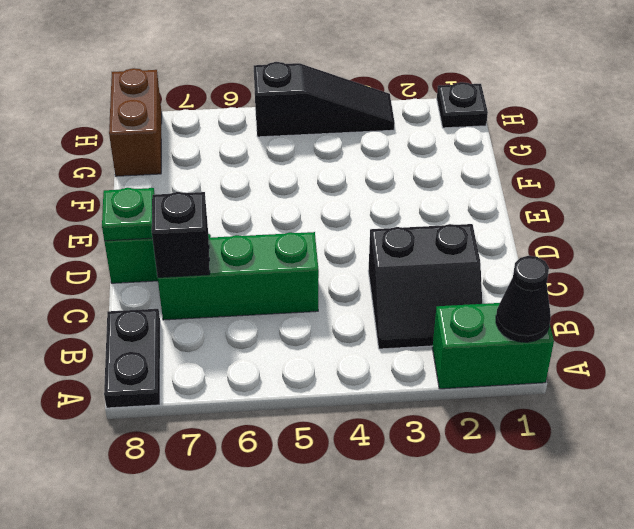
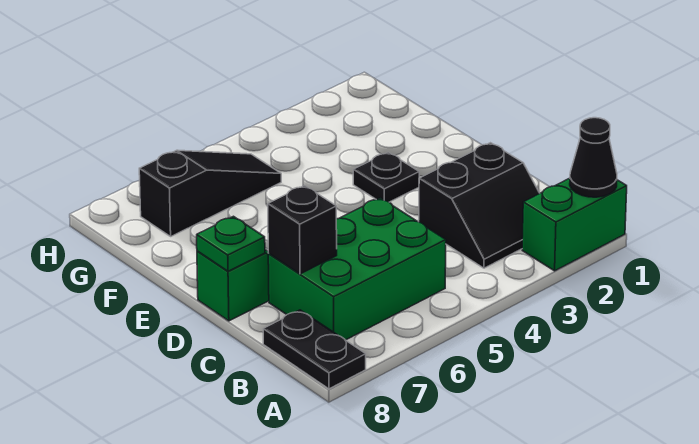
green 1x3 brick [158,232,319,320] -> green 2x3 brick [268,198,446,340]
brown 1x2 brick [109,68,162,176] -> none
black 1x1 plate [437,82,488,128] -> black 1x1 plate moved to [353,152,419,202]
black 1x3 slope [254,62,395,137] -> black 1x3 slope moved to [139,150,281,236]

